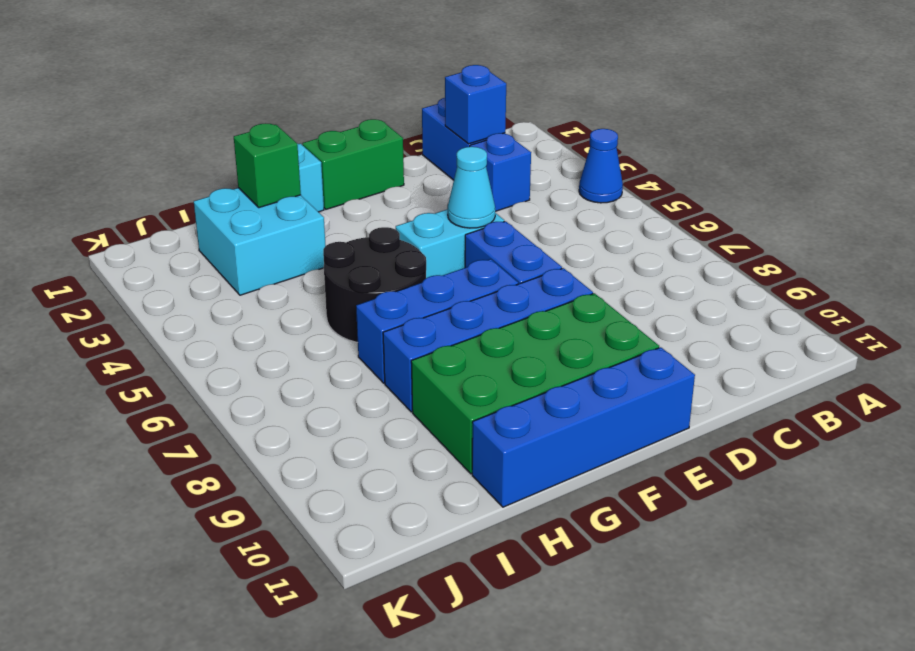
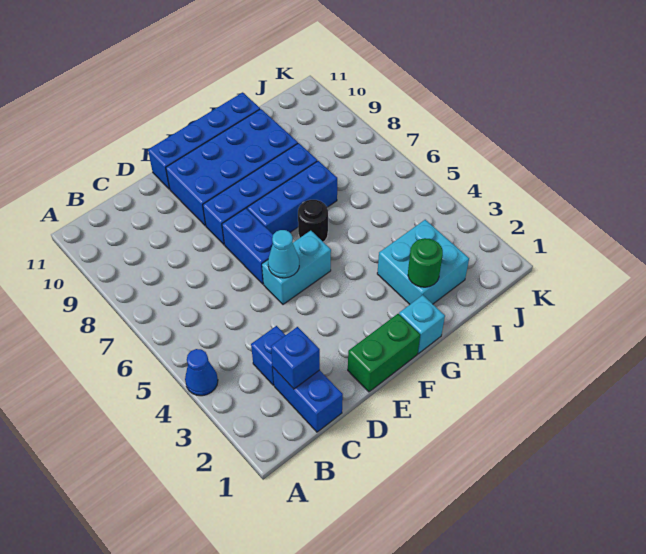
green 2x4 brick [411,293,659,474] -> blue 2x4 brick [166,109,298,226]
black 2x2 round brick [323,227,426,343] -> black 1x1 round brick [298,200,328,242]
green 1x1 brick [234,123,301,208] -> green 1x1 round brick [408,238,443,287]

